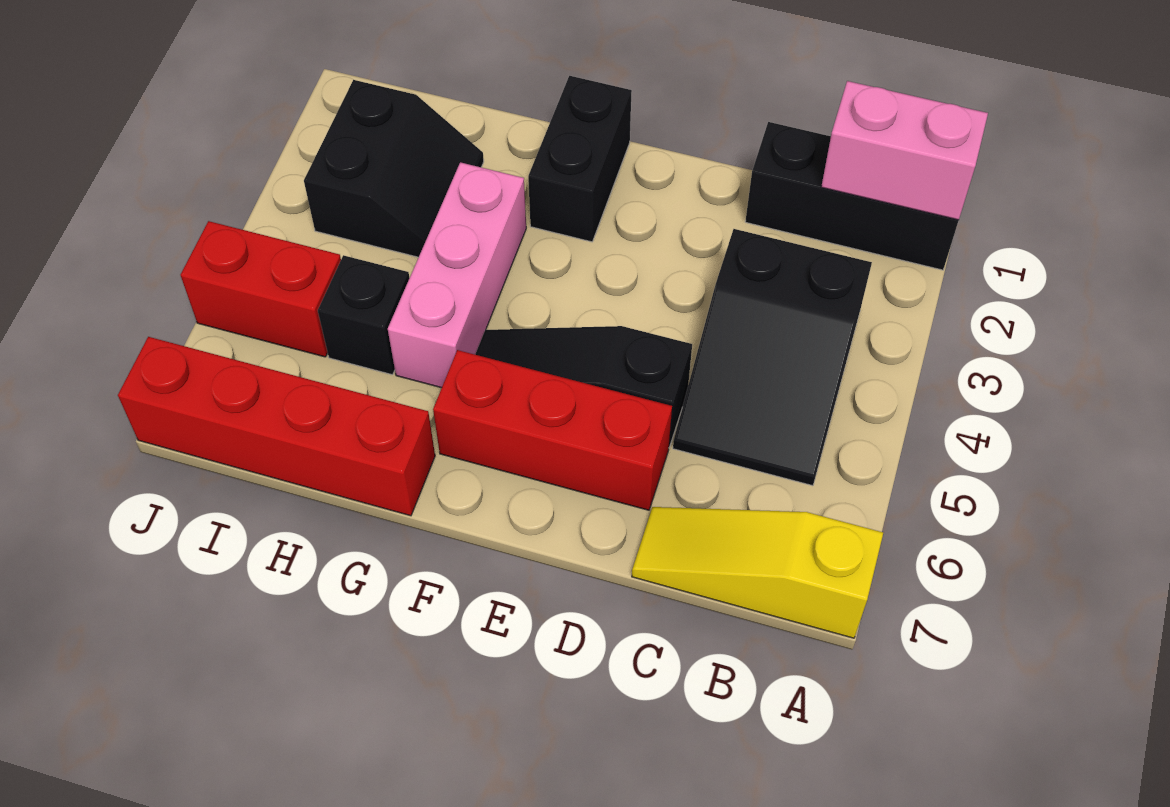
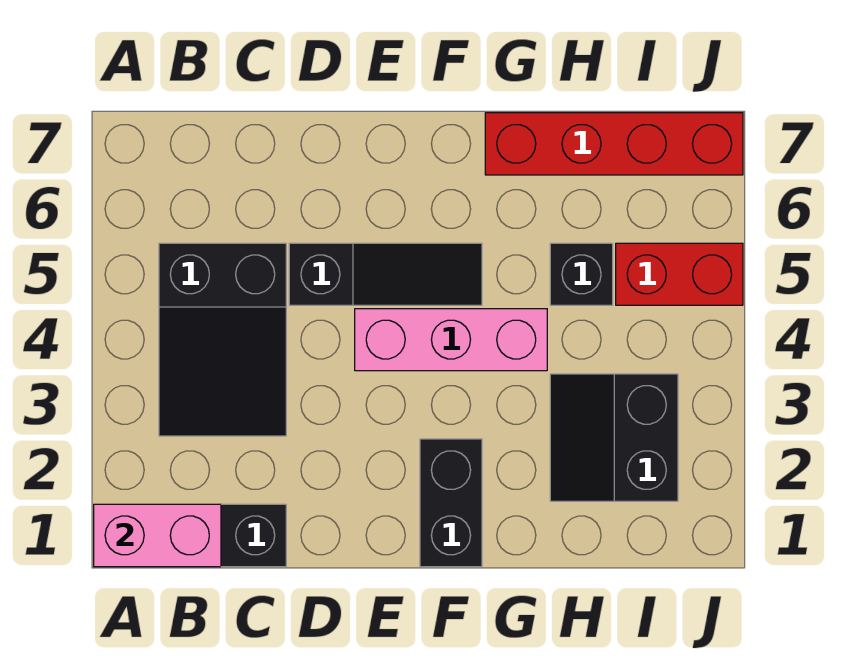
yellow 1x3 slope [632,507,883,638] -> none
black 2x3 slope [673,229,872,486] -> black 2x3 slope turned to [159,243,286,436]
red 1x3 brick [433,350,672,510] -> none
pink 1x3 brick [388,162,526,388] -> pink 1x3 brick turned to [355,309,547,371]

